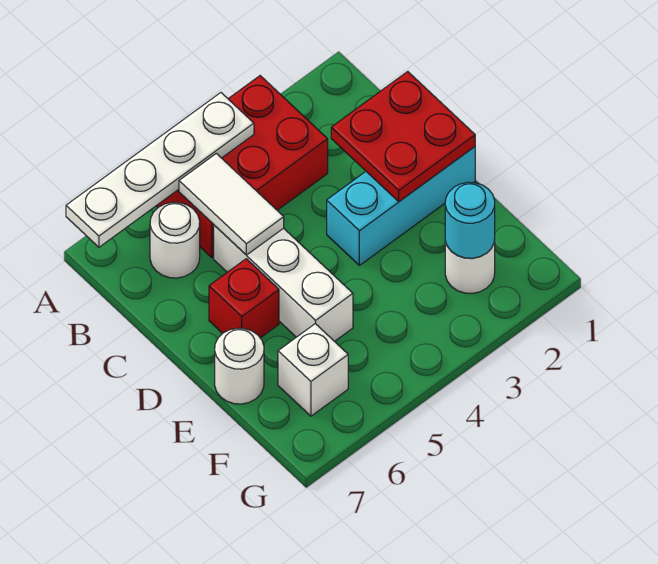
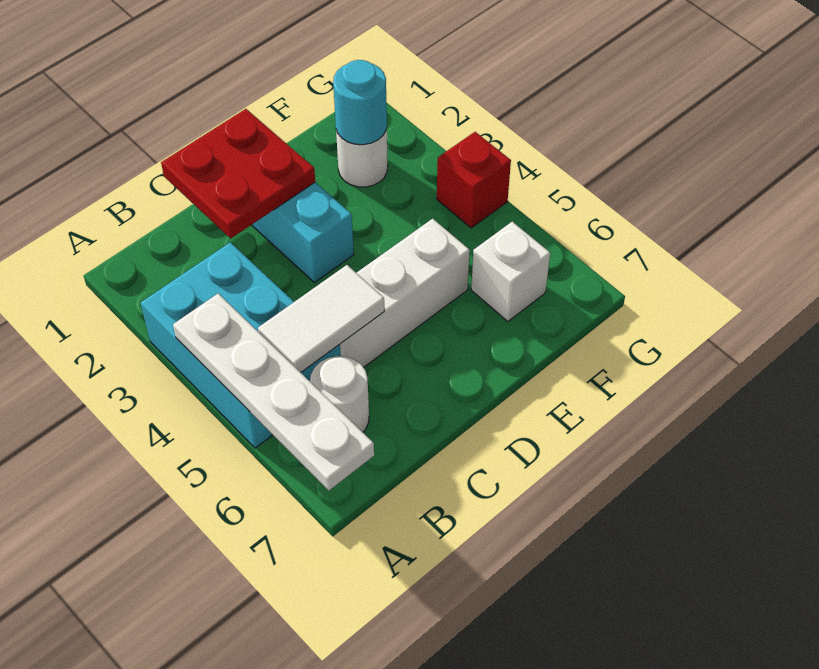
red 2x3 brick [157,76,328,258] -> cyan 2x3 brick [141,242,341,448]
red 1x1 brick [209,259,279,338] -> red 1x1 brick moved to [437,132,511,228]
white 1x1 round brick [215,328,264,404] -> none

